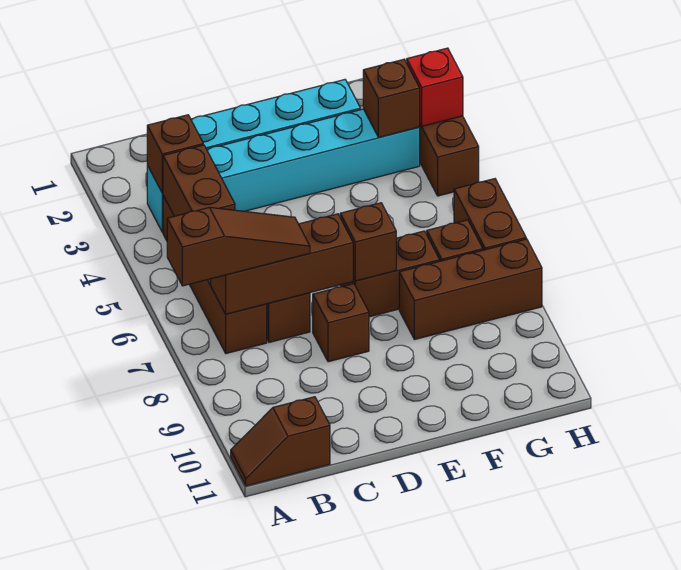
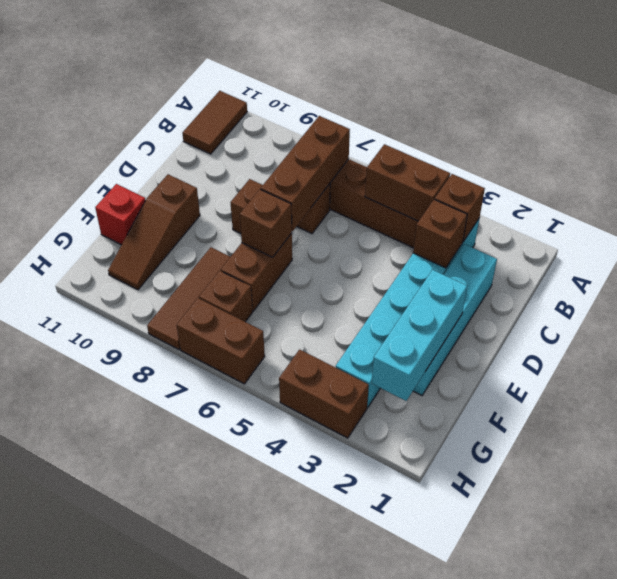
brown 1x3 slope [167,207,310,286] -> brown 1x3 slope moved to [108,174,200,290]
brown 1x2 slope [231,397,330,486] -> brown 1x2 tile [183,91,247,154]
none -> cyan 1x3 brick [372,270,467,401]
brown 1x3 brick [399,239,542,340] -> brown 1x3 tile [147,247,230,349]
brown 1x1 brick [363,59,420,137] -> brown 1x1 brick moved to [413,199,467,268]
red 1x1 brick [407,48,463,126] -> red 1x1 brick moved to [95,184,146,245]

